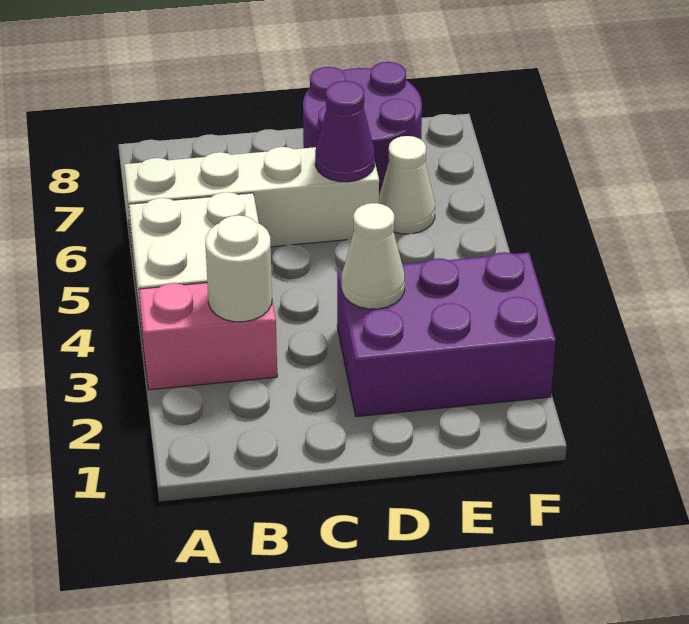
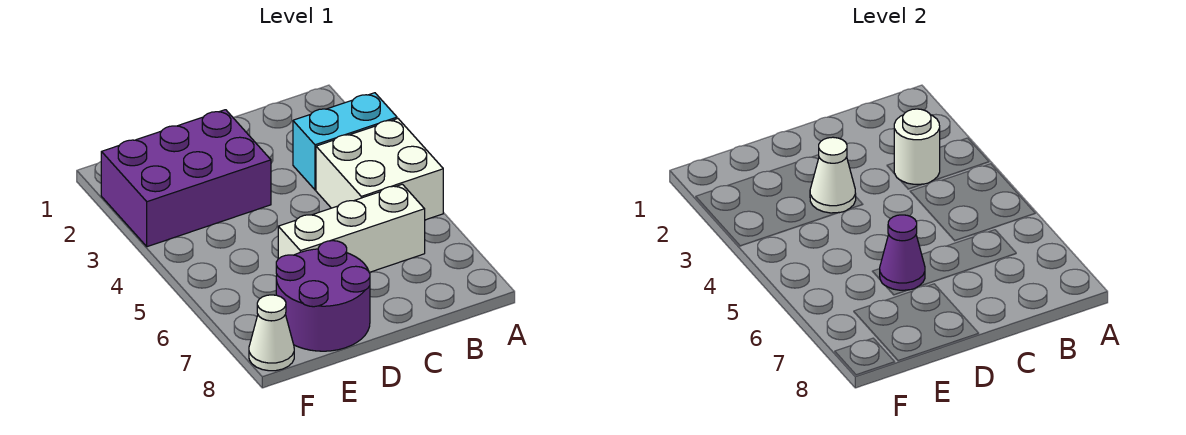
pink 1x2 brick [139,283,277,390] -> cyan 1x2 brick [293,93,397,190]
white 1x4 brick [124,147,379,253] -> white 1x3 brick [278,184,425,272]
white 1x1 cone [379,136,435,234] -> white 1x1 cone moved to [249,295,294,371]

